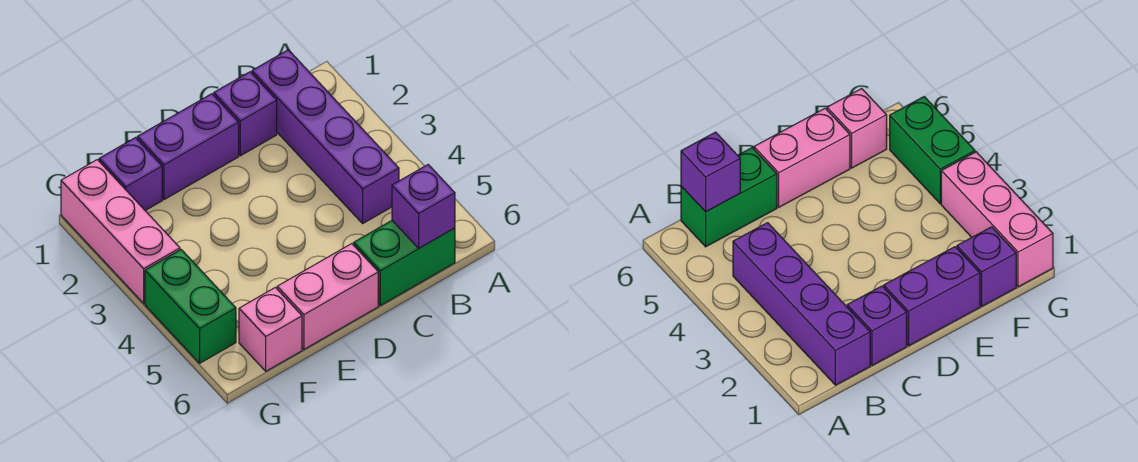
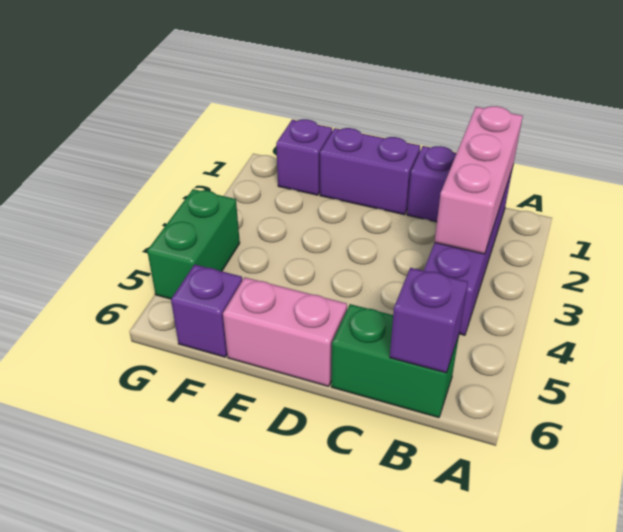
pink 1x1 brick [239,287,302,371] -> purple 1x1 brick [171,264,242,357]
pink 1x3 brick [61,160,180,303] -> pink 1x3 brick moved to [434,106,523,254]

